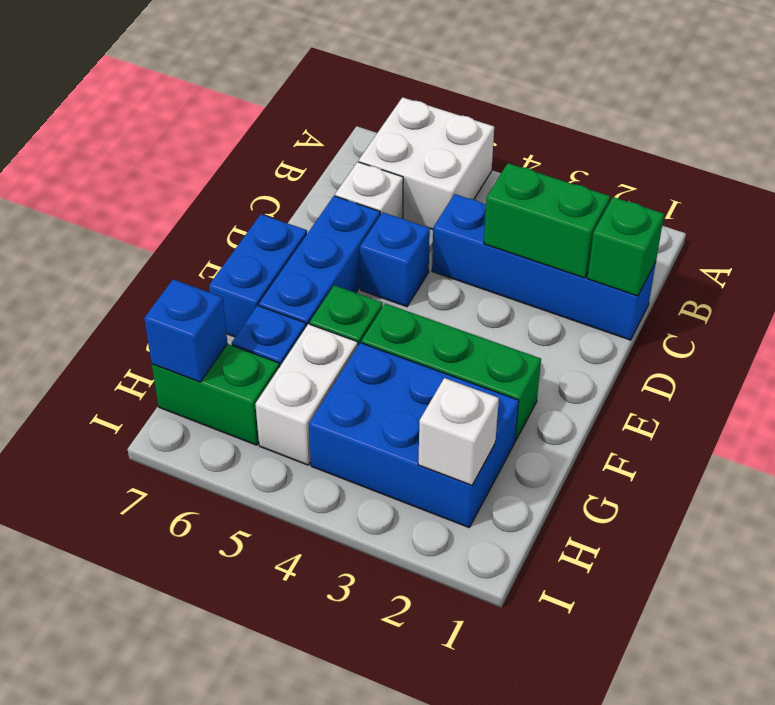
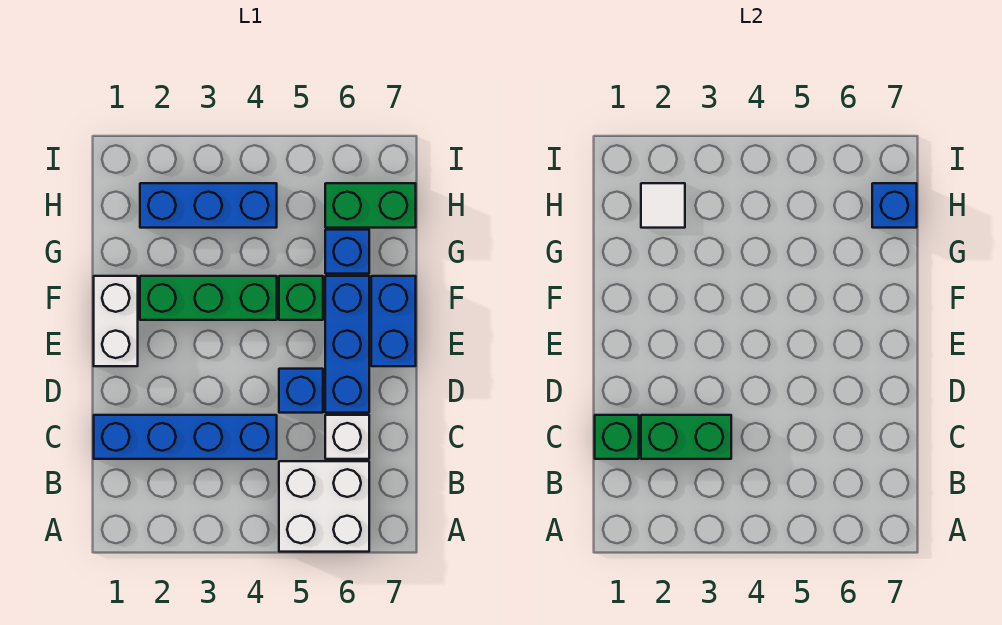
blue 2x3 brick [309,343,519,527] -> blue 1x3 brick [140,183,277,228]
white 1x2 brick [255,324,358,465] -> white 1x2 brick moved to [94,276,138,366]
white 1x1 brick [418,378,499,485] -> white 1x1 tile [641,183,685,228]

